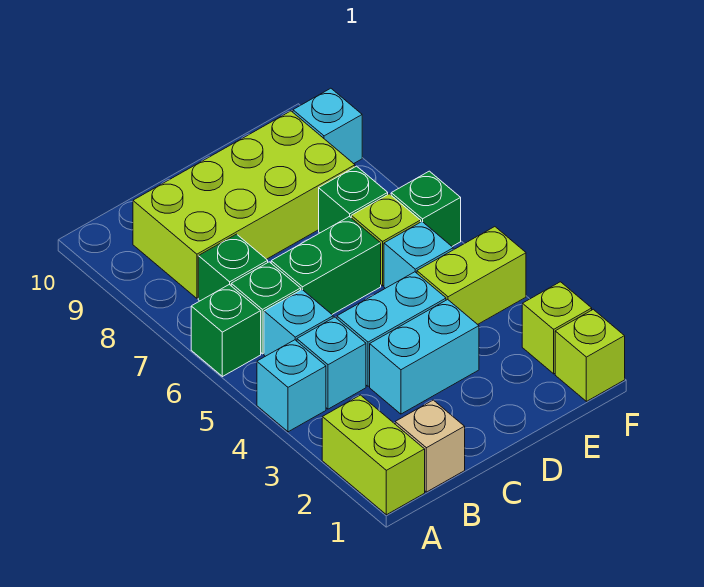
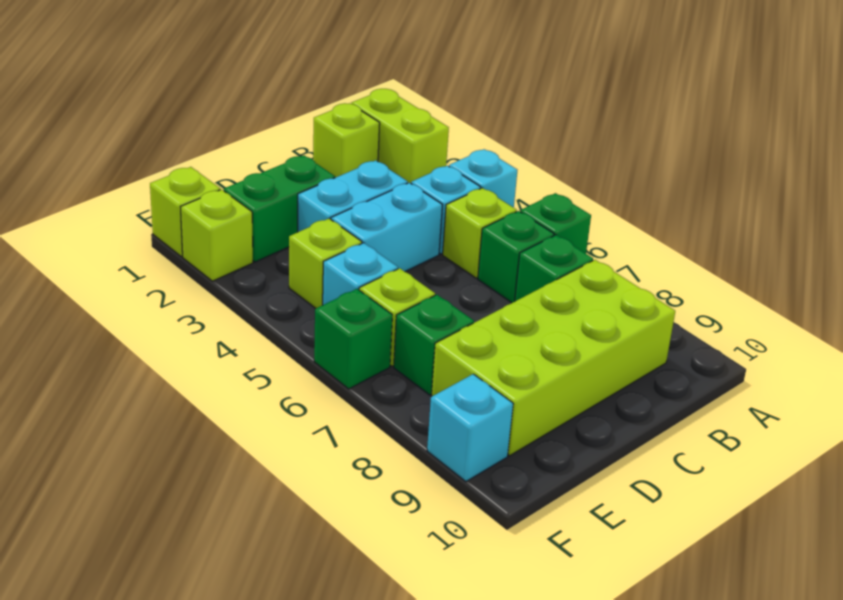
tan 1x1 brick [395,400,465,492] -> lime 1x1 brick [313,103,380,178]
cyan 1x1 brick [264,290,333,356] -> lime 1x1 brick [443,188,517,278]
green 1x2 brick [271,217,381,314] -> green 1x2 brick moved to [224,155,335,262]
lime 1x2 brick [417,227,526,324] -> lime 1x1 brick [289,219,362,308]

